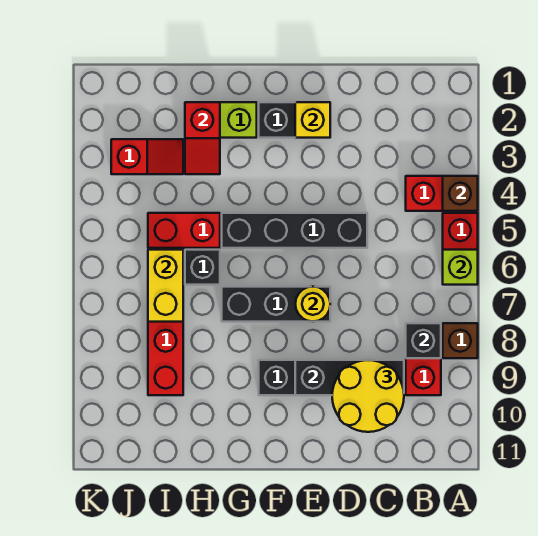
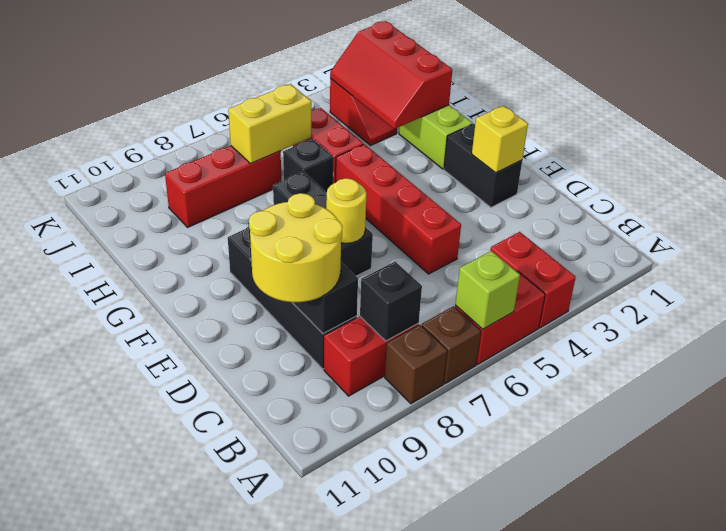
brown 1x1 brick [443,176,478,211] -> brown 1x1 brick moved to [422,306,481,384]
black 1x4 brick [222,213,367,248] -> red 1x4 brick [336,144,461,274]
red 1x2 slope [185,102,220,174] -> red 2x3 slope [330,21,452,129]

